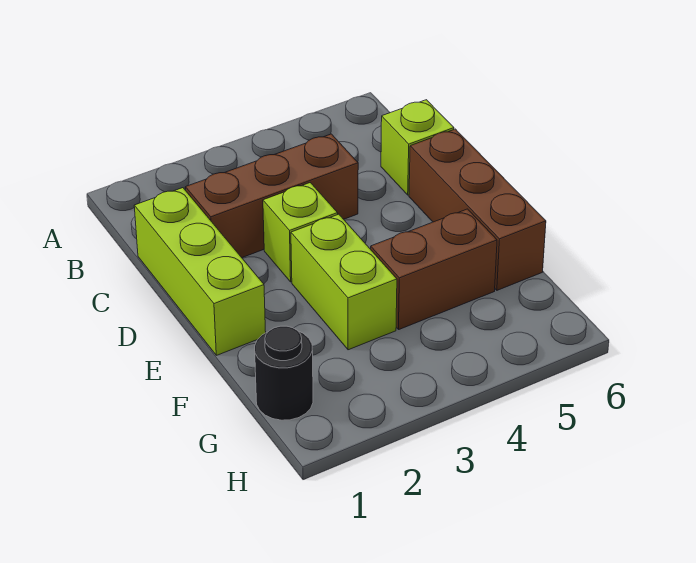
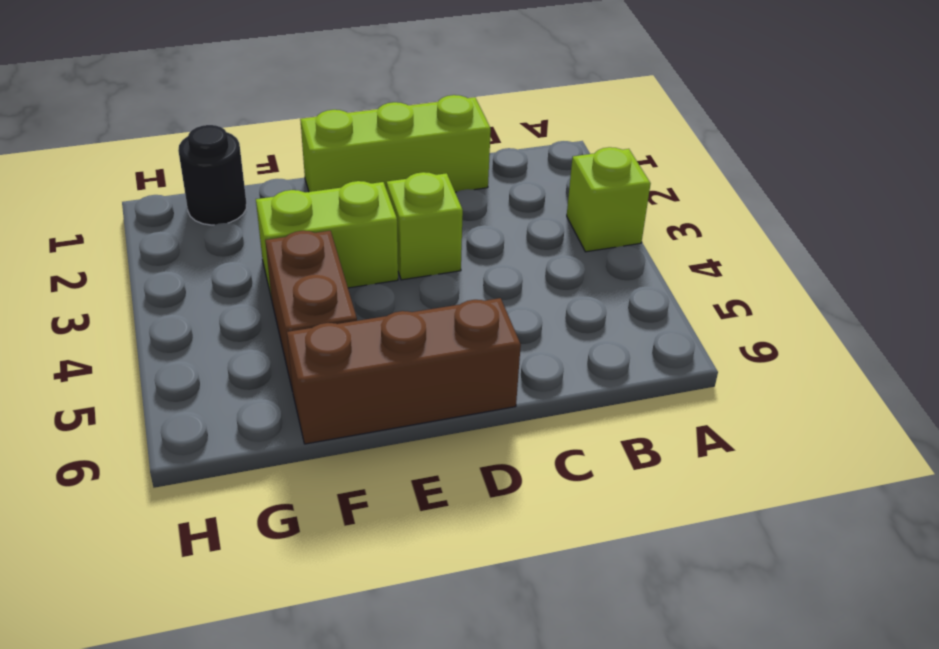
brown 1x3 brick [185,134,358,258] -> none
lime 1x1 brick [381,100,454,195] -> lime 1x1 brick moved to [567,147,651,252]

